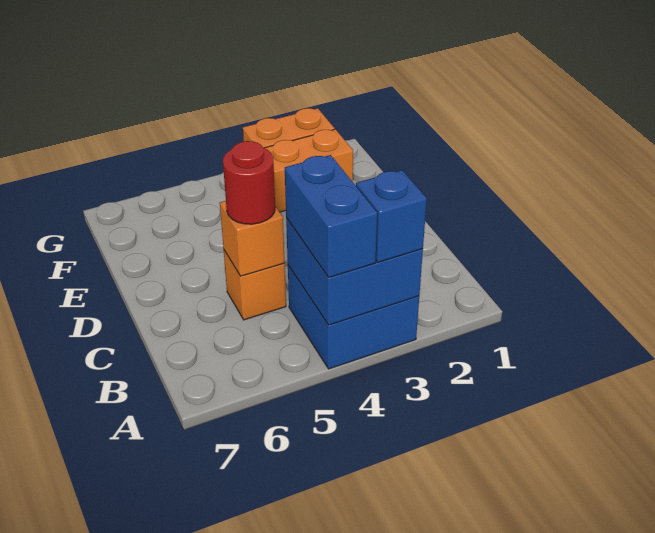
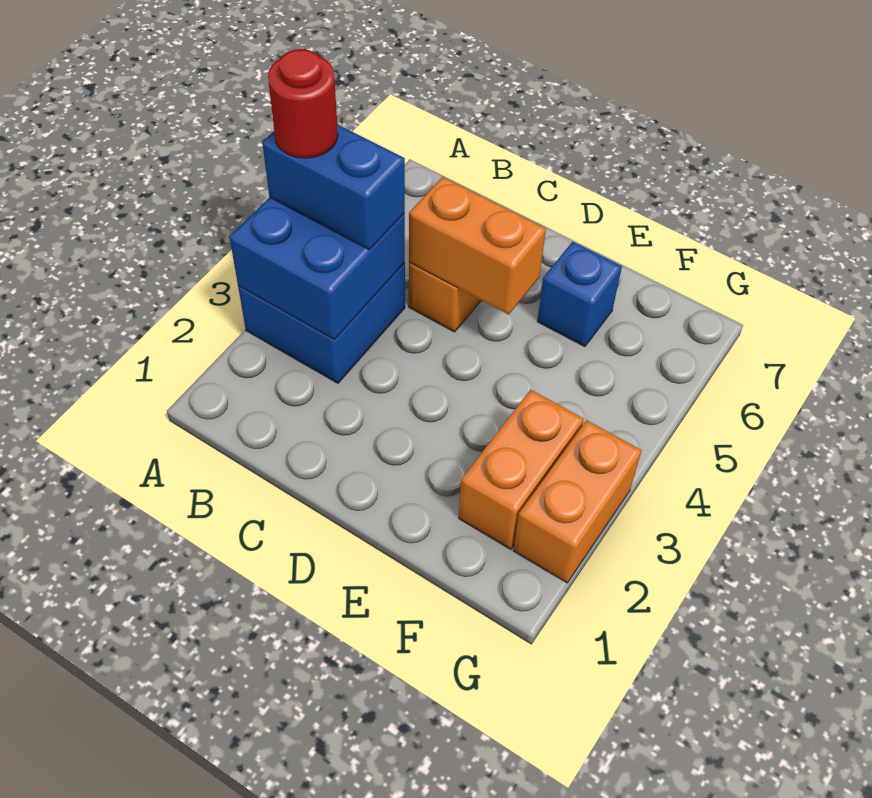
blue 1x1 brick [356,170,427,262] -> blue 1x1 brick moved to [537,242,622,347]
orange 1x1 brick [220,201,285,276] -> orange 1x2 brick [409,177,546,315]
red 1x1 round brick [223,141,275,224] -> red 1x1 round brick moved to [268,49,338,158]

